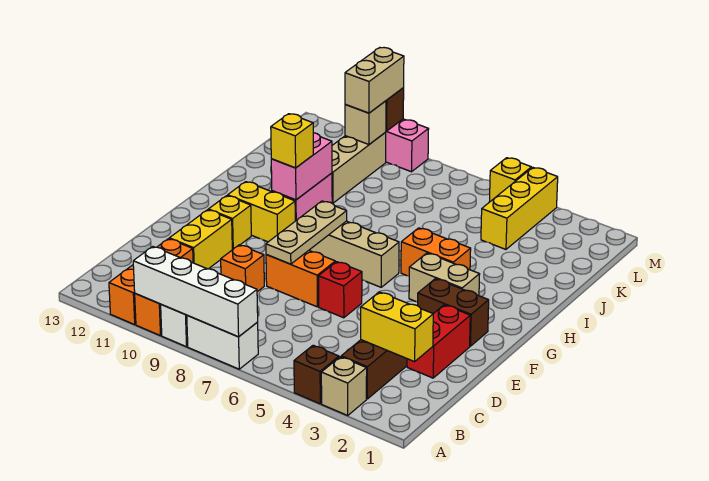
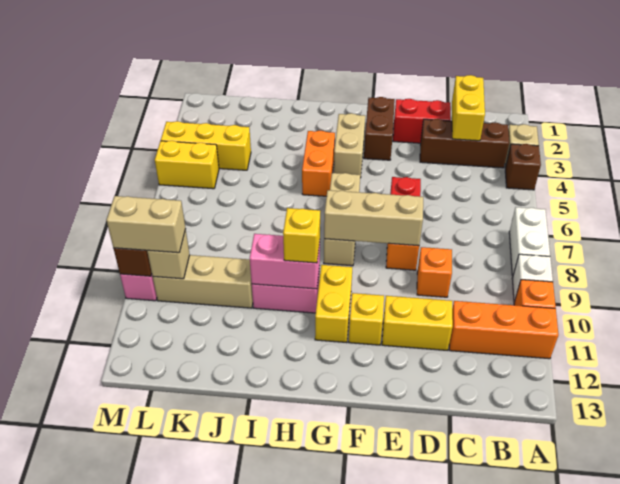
white 1x4 brick [133,247,258,337] -> none
tan 1x3 plate [266,201,347,264] -> tan 1x3 brick [324,190,423,246]
yellow 1x1 brick [490,158,531,201] -> yellow 1x2 brick [155,141,219,189]

